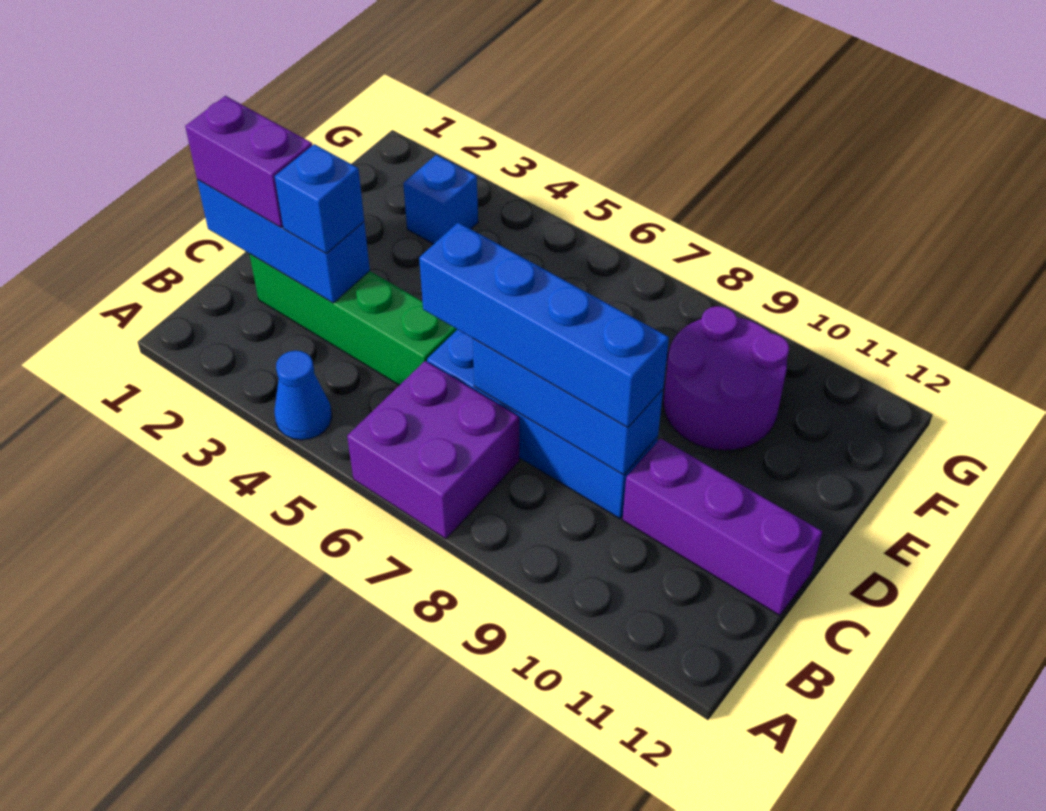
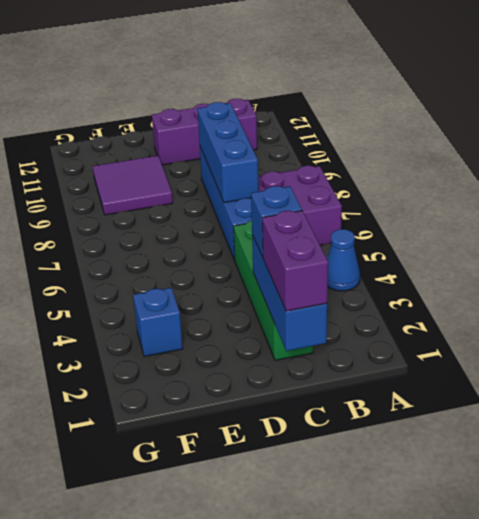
blue 1x4 brick [419,223,669,428] -> none
purple 1x3 brick [623,438,822,615] -> purple 1x3 brick turned to [152,99,257,165]
purple 2x2 round brick [663,306,789,450] -> purple 2x2 tile [93,156,173,215]

